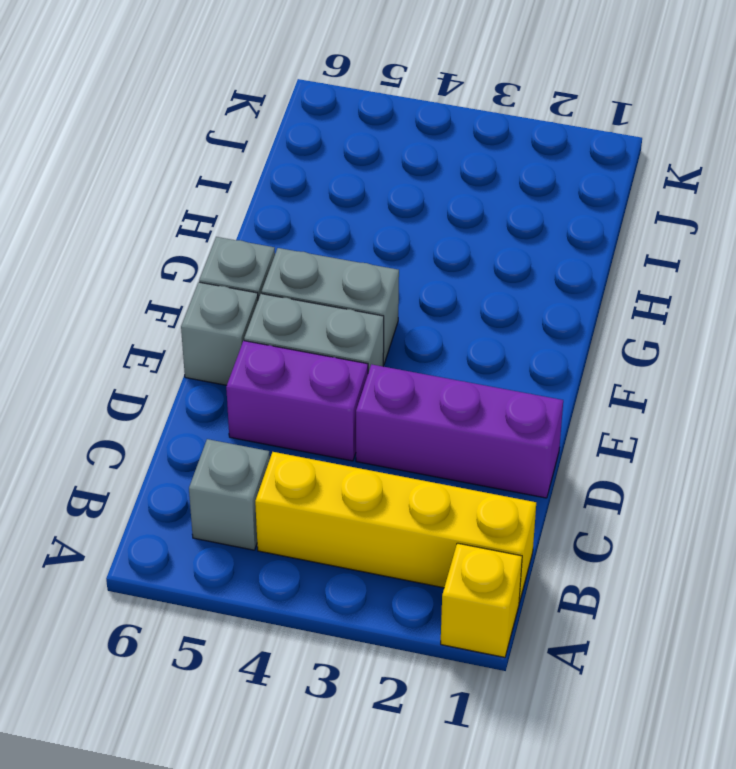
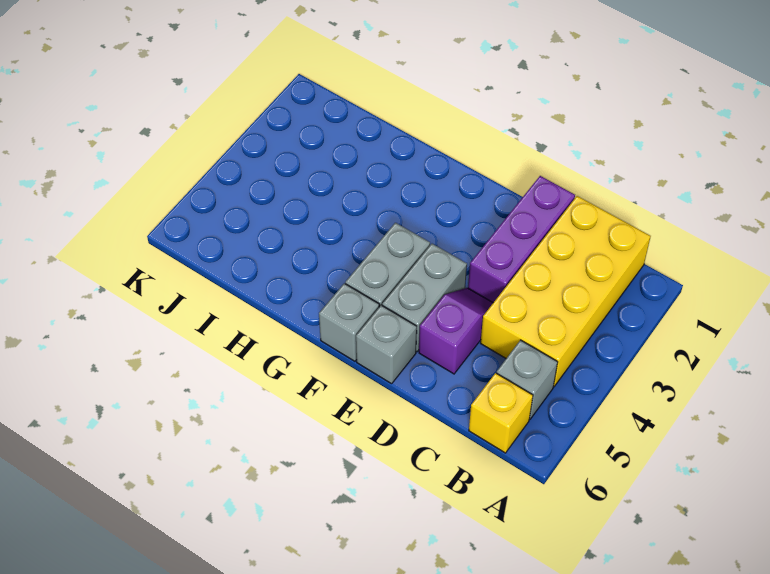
yellow 1x1 brick [441,543,522,657] -> yellow 1x1 brick moved to [469,373,533,453]
yellow 1x4 brick [255,452,536,602] -> yellow 2x4 brick [481,196,651,386]
purple 1x2 brick [226,341,368,461] -> purple 1x2 slope [419,288,493,374]

